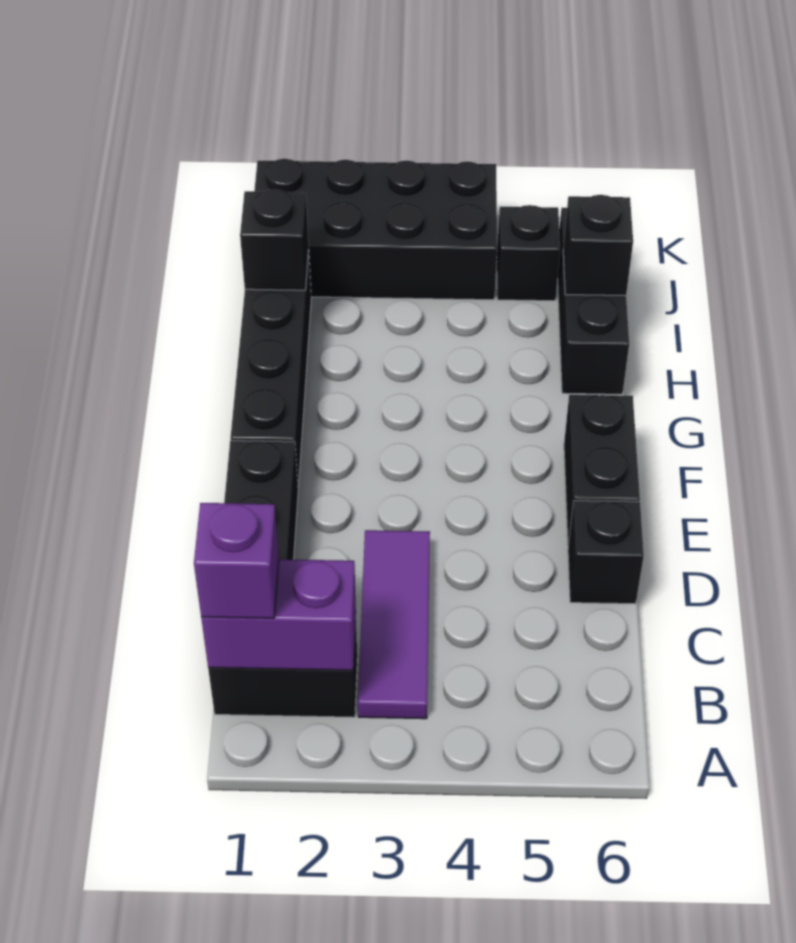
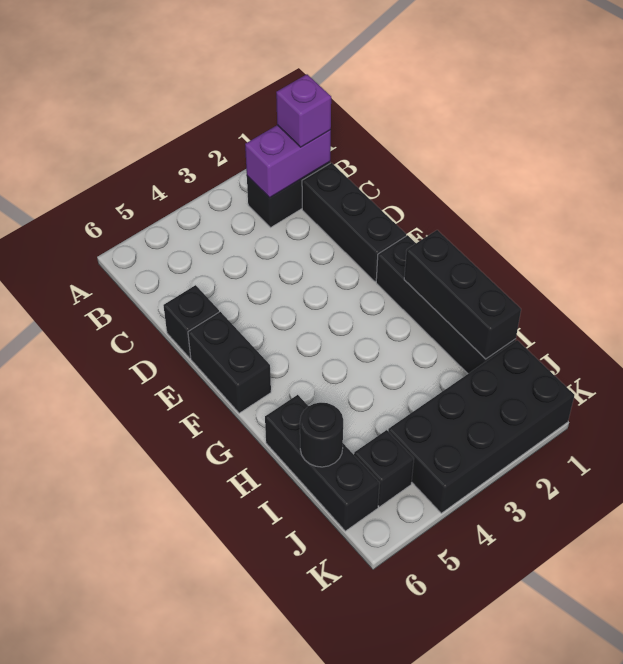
purple 1x3 tile [358,530,430,719] -> none
black 1x1 brick [240,190,309,290] -> black 1x3 brick [404,230,521,359]
black 1x1 brick [563,195,633,296] -> black 1x1 round brick [300,403,343,467]

